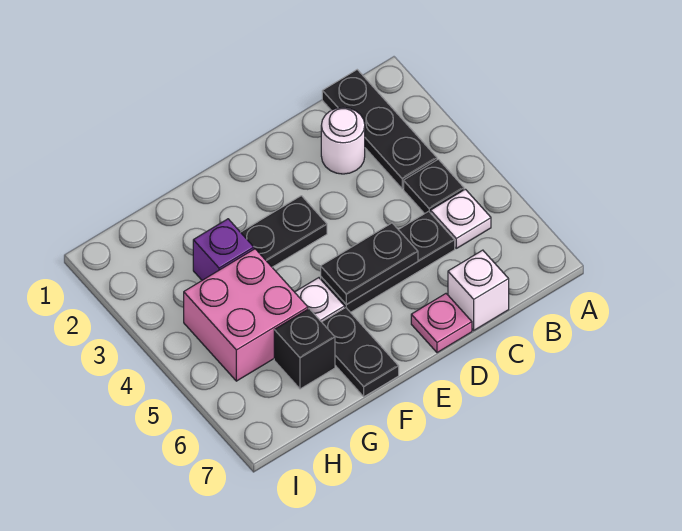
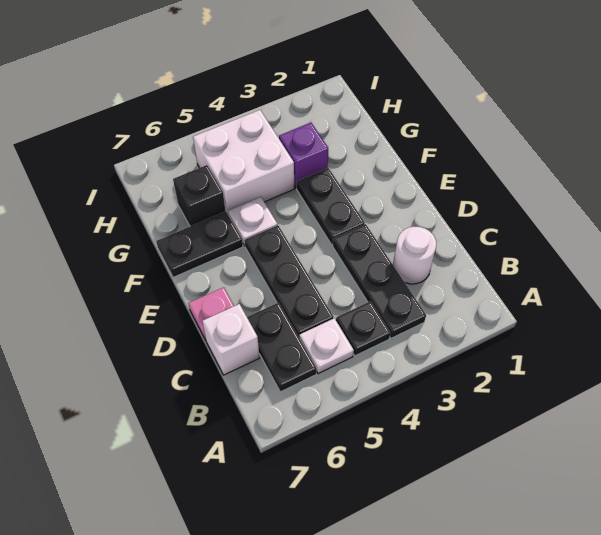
black 1x3 plate [322,70,437,189] -> black 1x3 plate turned to [333,224,426,338]
black 1x2 plate [321,223,418,304] -> black 1x2 plate moved to [247,303,316,392]
pink 2x2 brick [184,249,308,381] -> white 2x2 brick [193,110,294,213]

